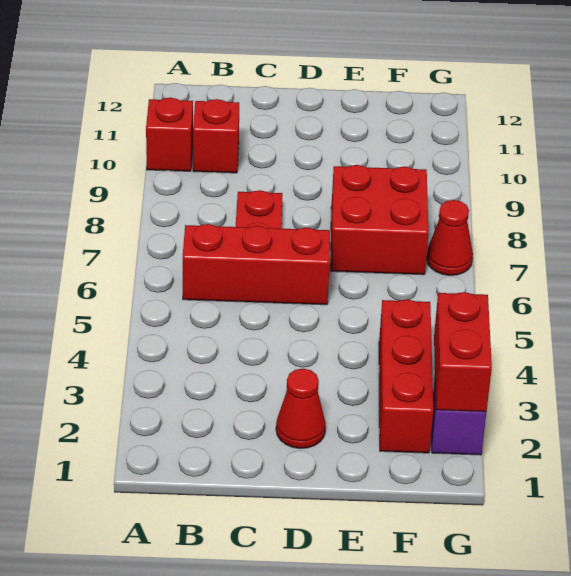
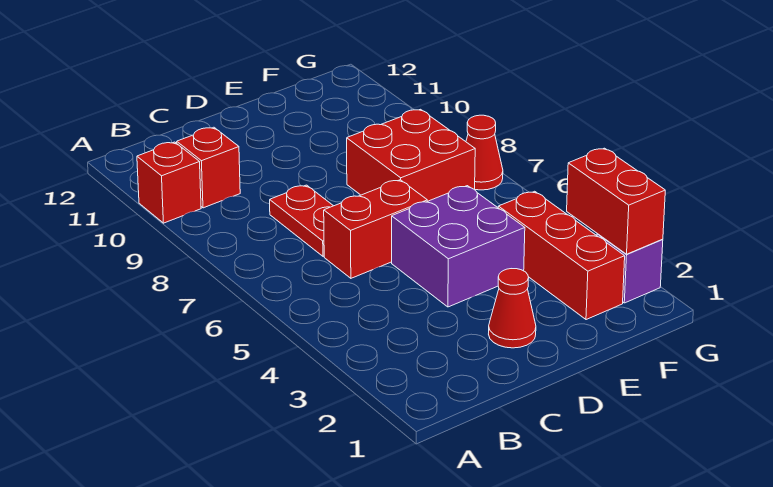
red 1x3 brick [183,224,330,305] -> red 1x2 brick [324,180,427,278]
none -> purple 2x2 brick [392,186,525,307]

